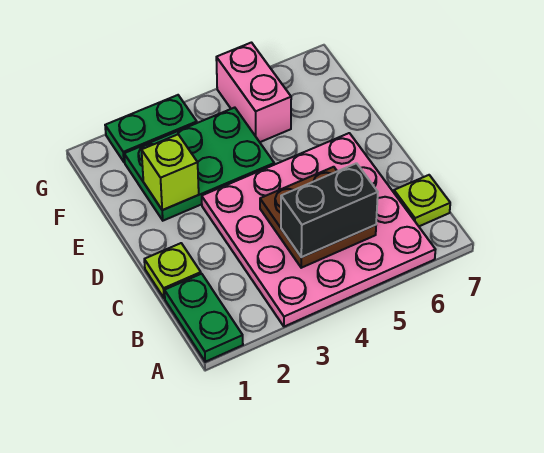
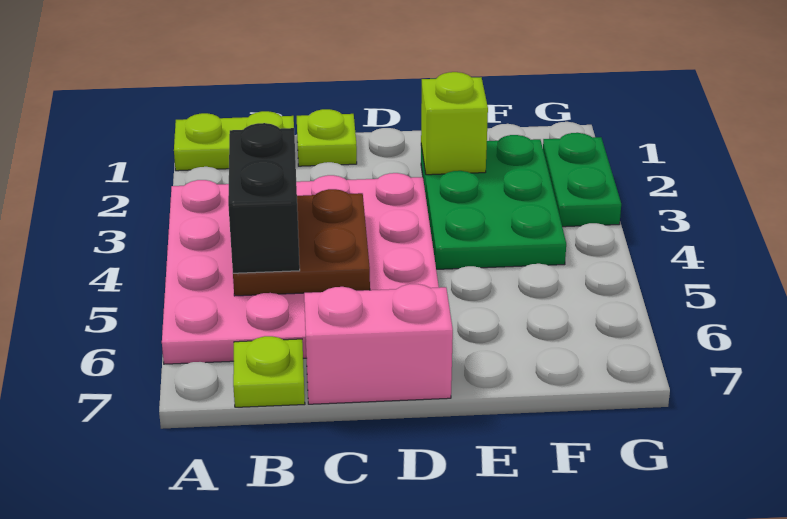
green 1x2 plate [164,274,243,362] -> lime 1x2 plate [174,111,294,171]
pink 1x2 brick [216,43,291,142] -> pink 1x2 brick moved to [304,284,453,404]

